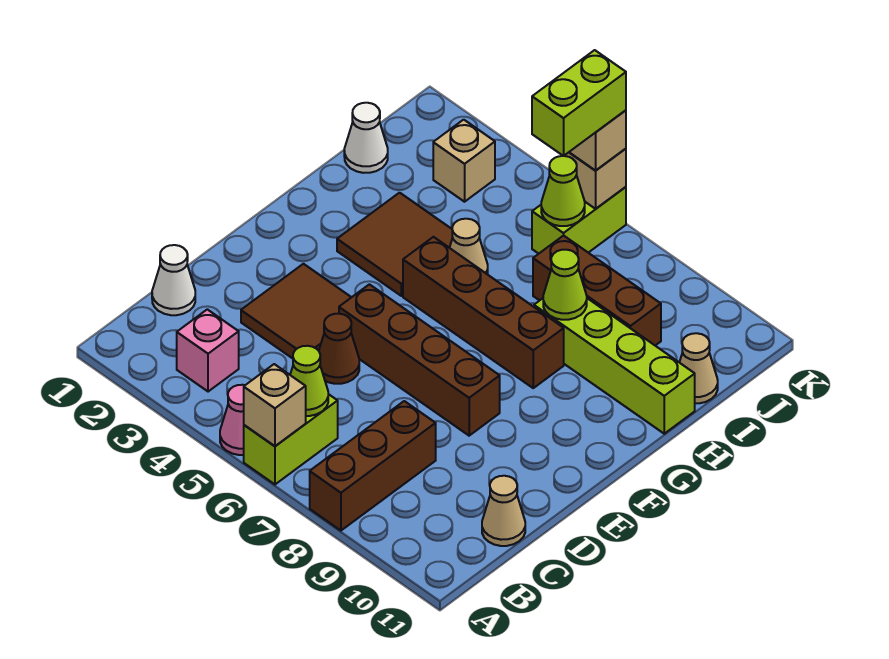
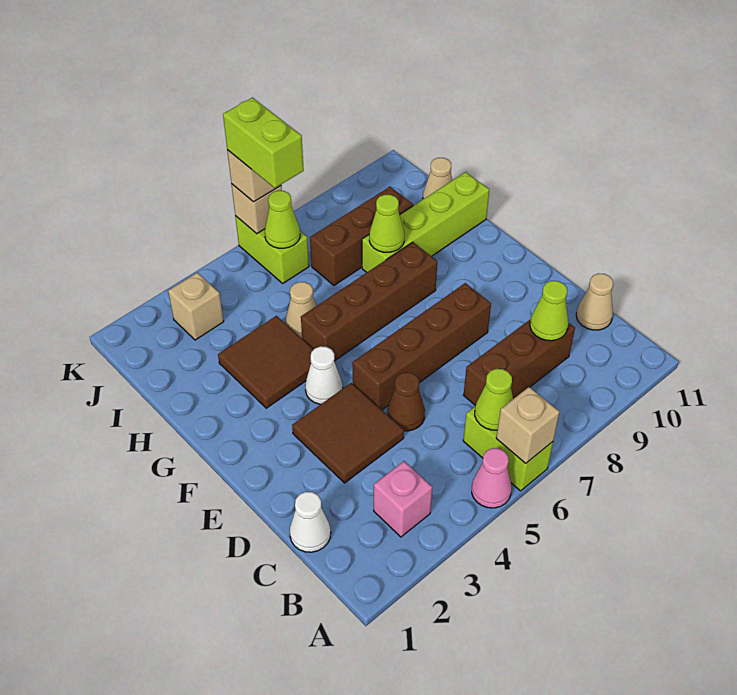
brown 1x3 brick [310,401,436,531] -> brown 1x3 brick turned to [464,319,575,405]
none -> lime 1x1 cone [530,281,568,341]
white 1x1 cone [344,103,388,173] -> white 1x1 cone moved to [305,346,343,404]

